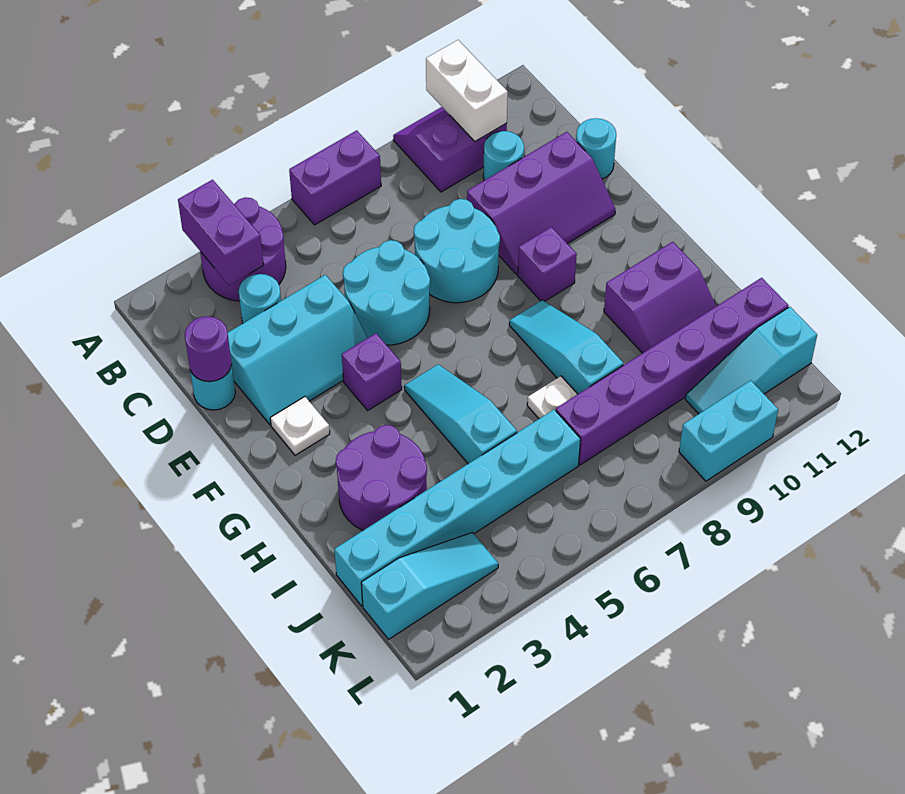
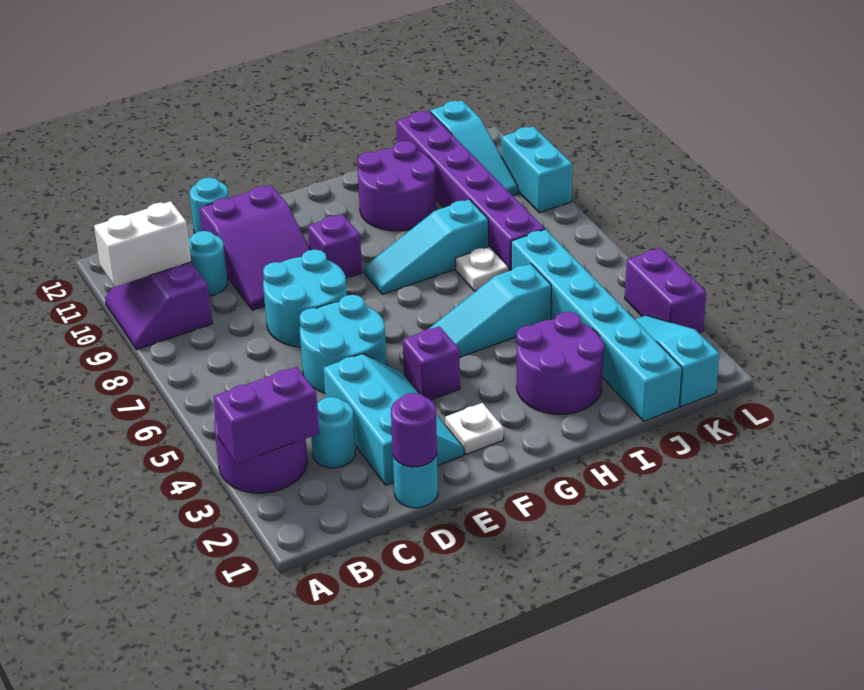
purple 1x2 brick [289,130,381,225] -> purple 1x2 brick moved to [625,248,706,333]
purple 2x3 slope [467,132,615,274] -> purple 2x3 slope turned to [199,185,310,310]
purple 2x2 slope [604,242,716,353] -> purple 2x2 round brick [358,141,436,231]

